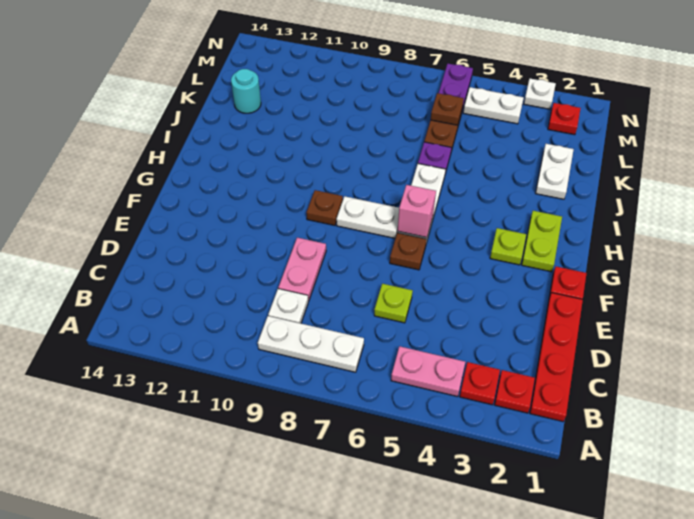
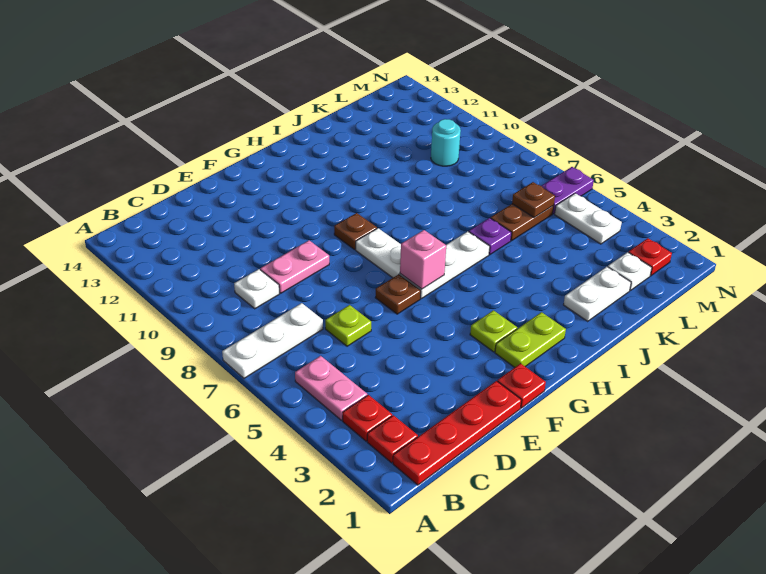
white 1x3 plate [258,316,364,372] -> white 1x3 plate turned to [222,303,323,378]
cyan 1x1 round brick [231,69,261,113] -> cyan 1x1 round brick moved to [431,119,461,166]
white 1x1 plate [524,79,556,109] -> white 1x1 plate moved to [608,252,652,291]

